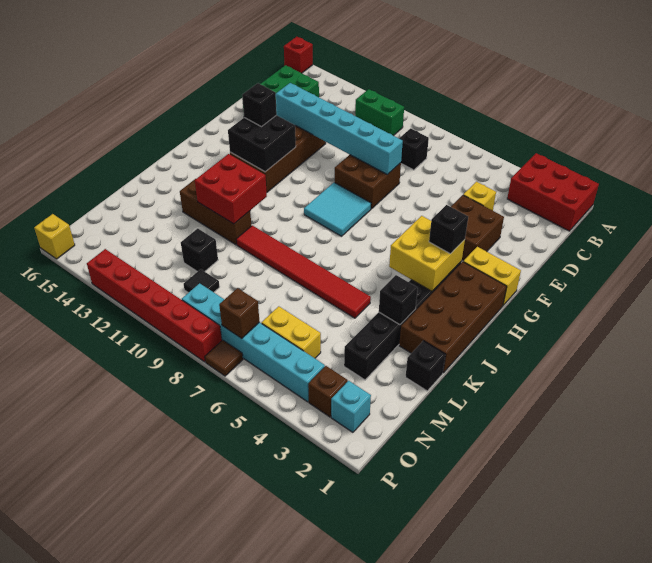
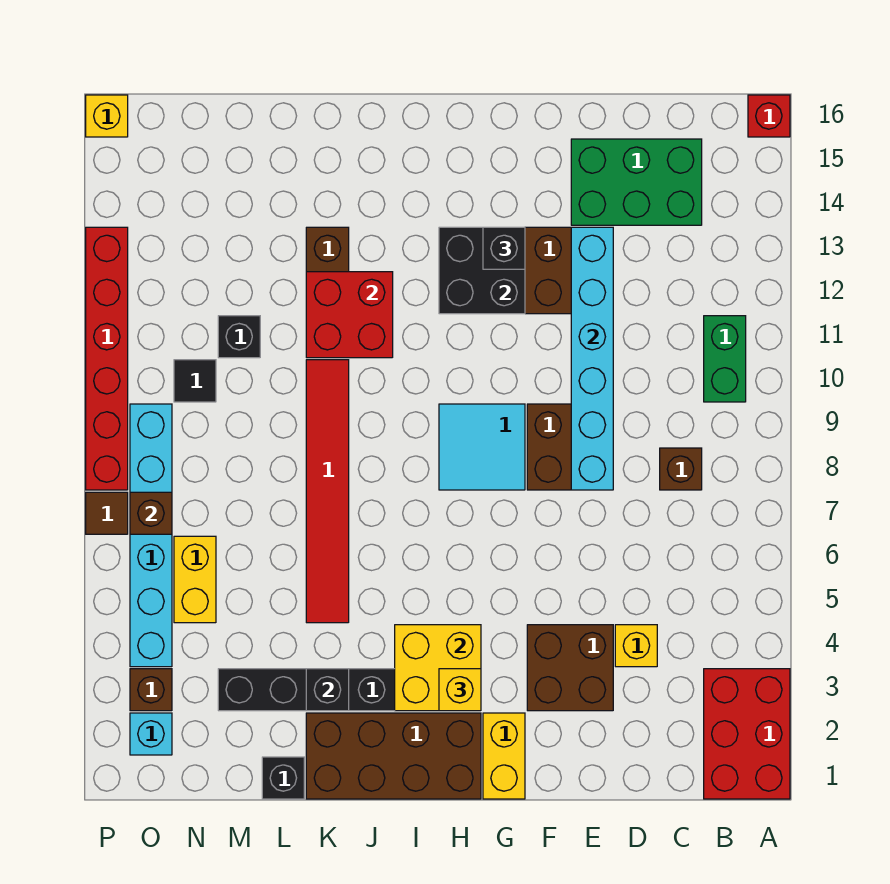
black 1x1 brick [399,128,429,170] -> brown 1x1 brick [660,448,702,490]
black 1x1 brick [429,205,468,254] -> yellow 1x1 brick [439,669,481,711]

